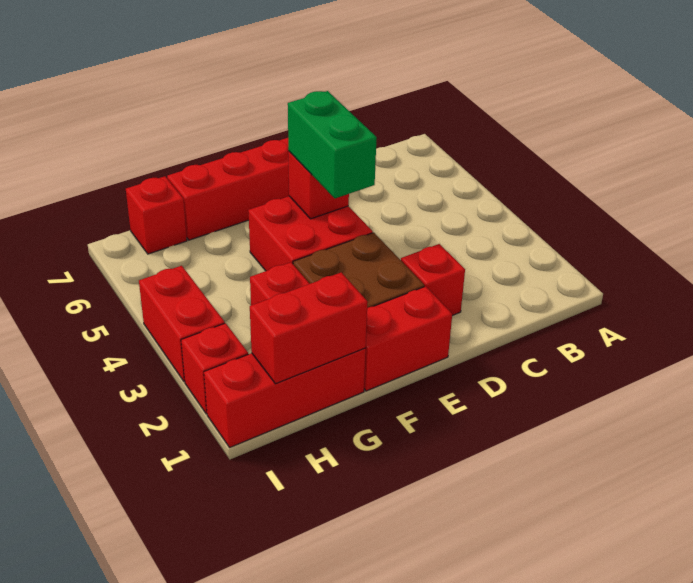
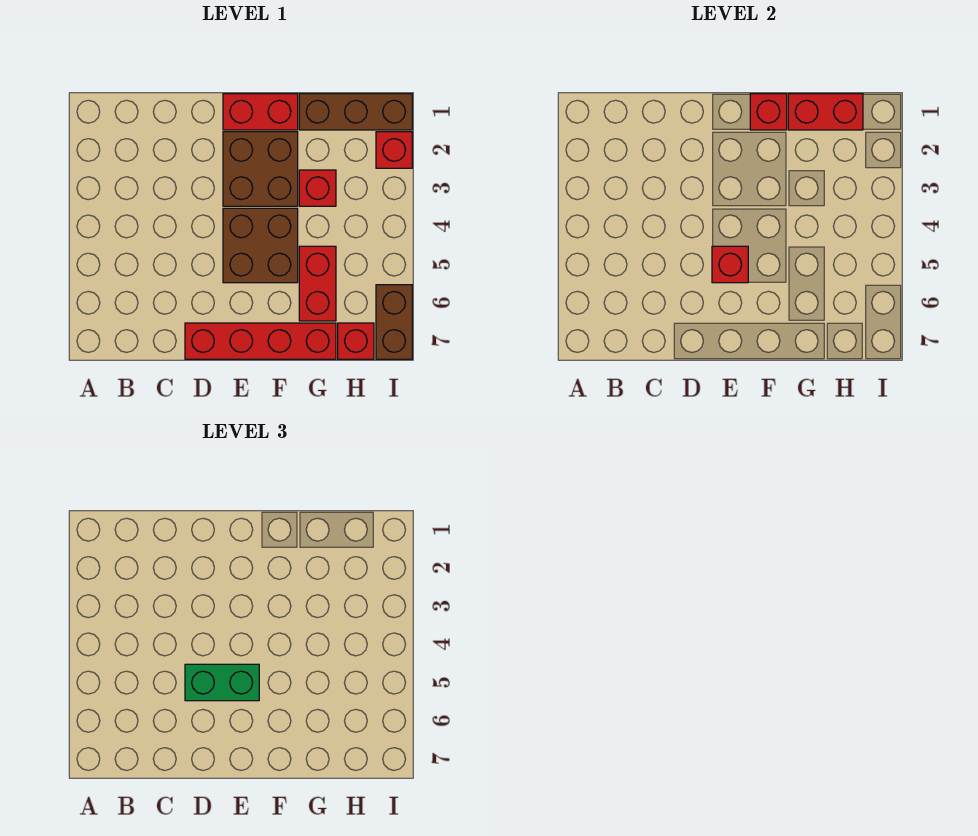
red 1x1 brick [401,244,465,316] -> red 1x1 brick moved to [750,94,787,130]
red 2x2 brick [248,196,373,271] -> brown 2x2 brick [223,208,298,283]
green 1x2 brick [288,91,377,198] -> green 1x2 brick turned to [185,664,259,701]
red 1x3 brick [204,348,366,447] -> brown 1x3 brick [299,94,412,130]
red 1x2 brick [139,266,225,382] -> red 1x2 brick moved to [299,246,336,321]
none -> brown 1x2 brick [376,285,412,359]

